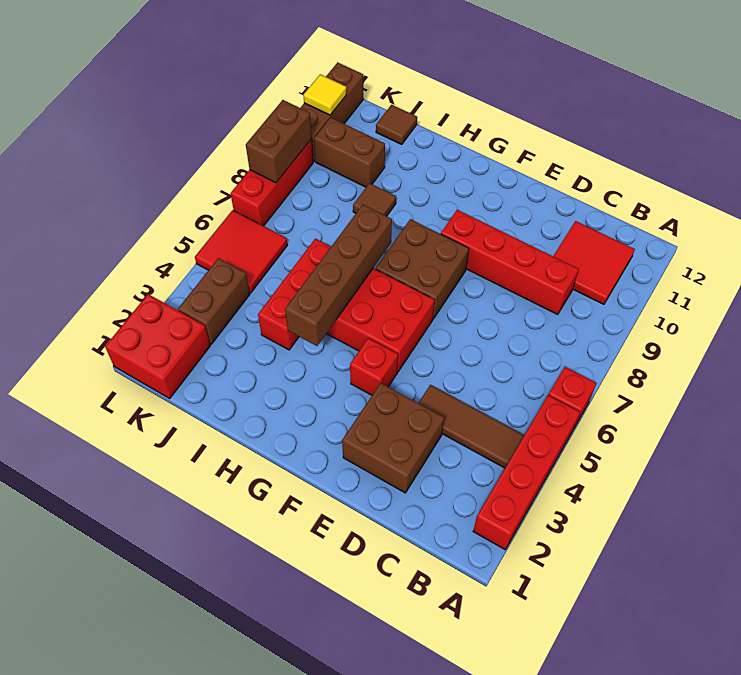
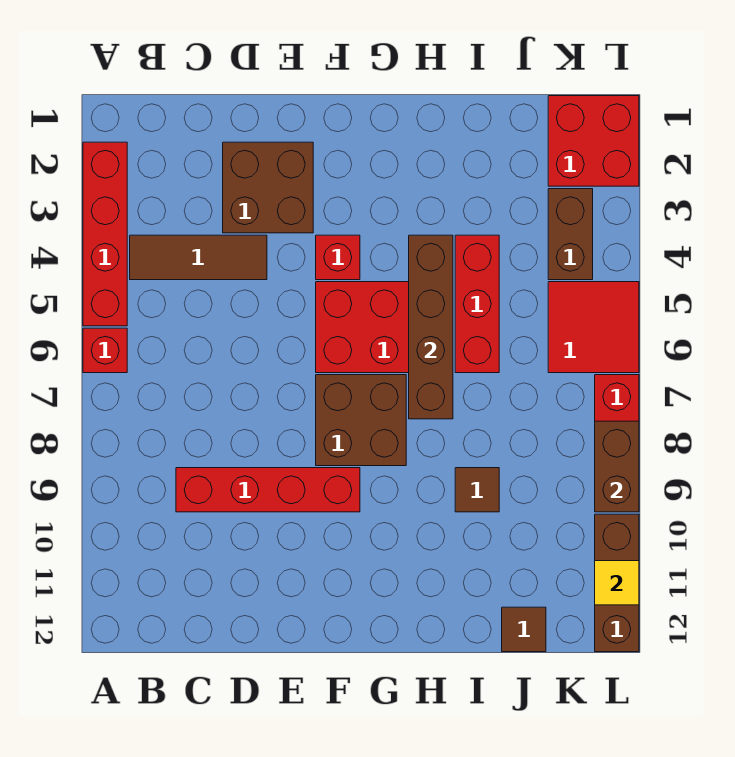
red 2x2 tile [553,221,635,304] -> none
brown 1x2 brick [314,118,385,187] -> none

